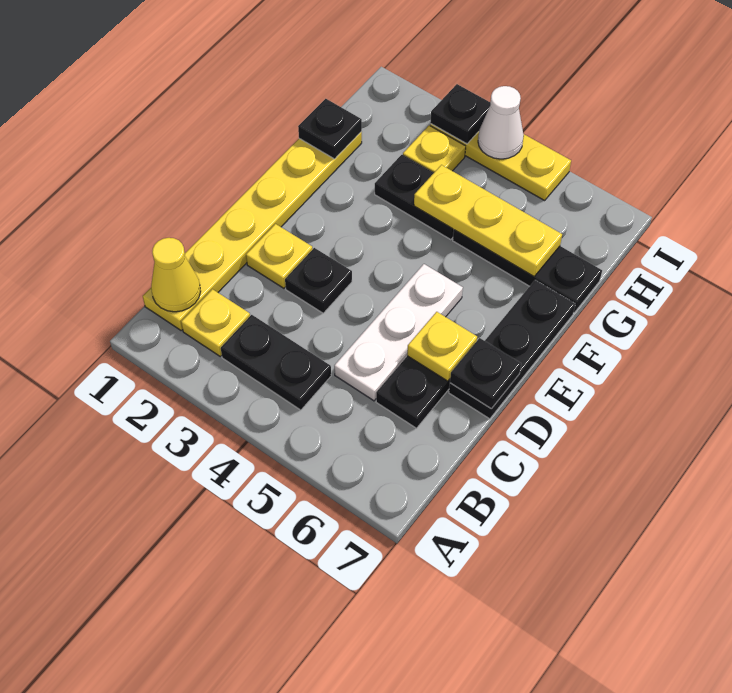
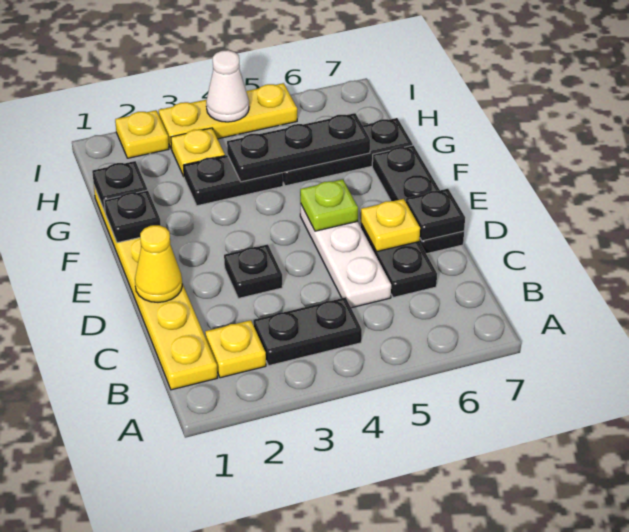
yellow 1x1 cone [151,238,201,312] -> yellow 1x1 cone moved to [135,225,182,302]
yellow 1x1 plate [246,224,313,288] -> yellow 1x1 plate moved to [115,110,169,158]
none -> lime 1x1 plate [300,179,358,231]
yellow 1x3 plate [414,165,562,276] -> black 1x3 plate [227,113,370,182]
black 1x1 plate [430,84,491,144] -> black 1x1 plate moved to [104,190,161,243]

